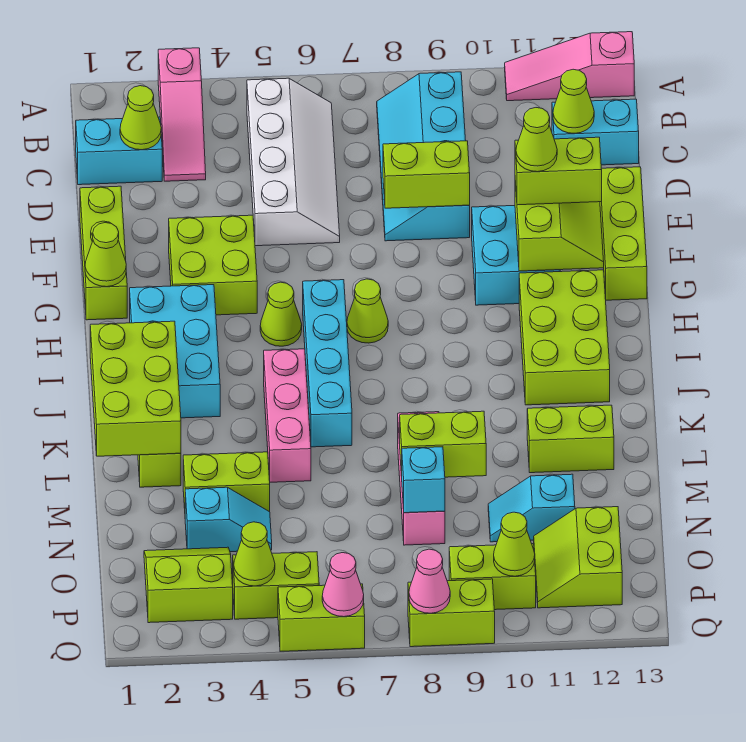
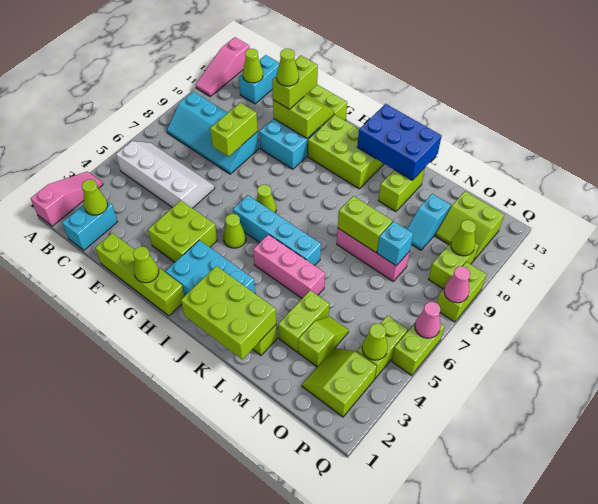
pink 1x3 slope [158,48,206,181] -> pink 1x3 slope turned to [30,171,103,226]
lime 1x3 brick [80,186,127,320] -> lime 1x4 brick [95,233,184,316]
none -> blue 2x3 brick [357,104,442,180]
lime 1x2 brick [400,411,486,477] -> lime 1x2 brick turned to [338,196,392,252]
cyan 1x2 slope [185,487,272,552] -> lime 1x2 slope [298,317,349,367]

